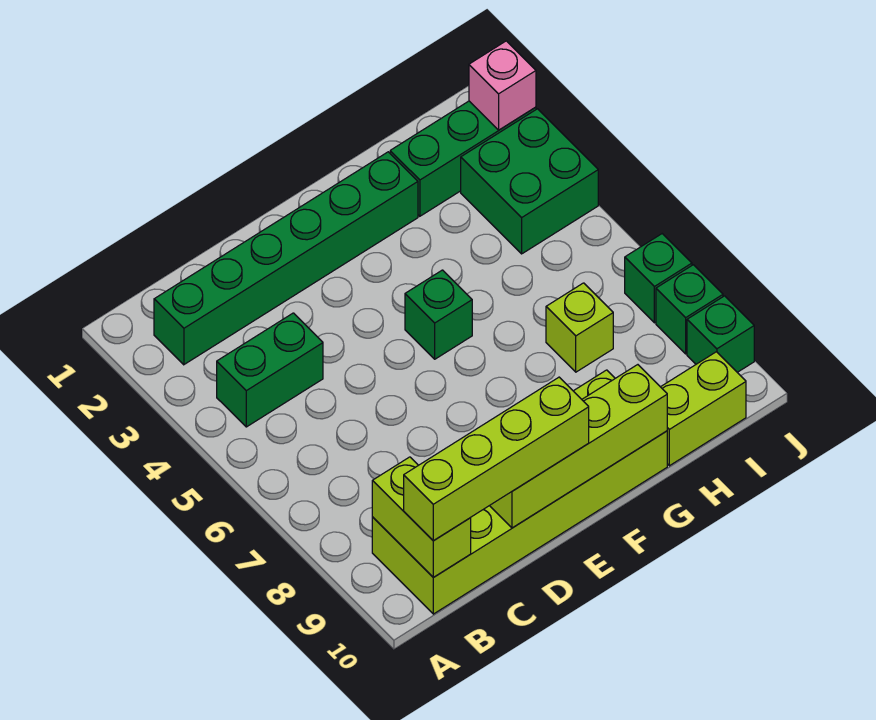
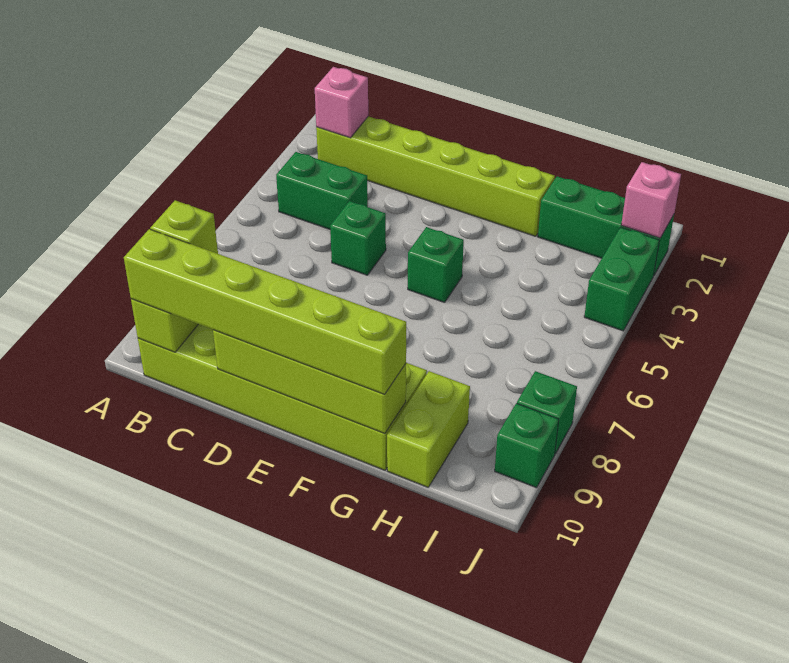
green 1x6 brick [154,152,418,365] -> lime 1x6 brick [316,116,555,236]
none -> pink 1x1 brick [315,67,368,138]
lime 1x4 brick [404,377,589,541] -> lime 1x6 brick [124,229,406,395]
lime 1x1 brick [546,283,613,372] -> lime 1x1 brick moved to [151,200,218,254]
lime 1x2 brick [661,352,746,466] -> lime 1x2 brick turned to [387,371,470,487]
green 2x2 brick [461,109,598,254] -> green 1x2 brick [584,227,659,331]
green 1x1 brick [625,234,692,323] -> green 1x1 brick moved to [330,201,386,275]

